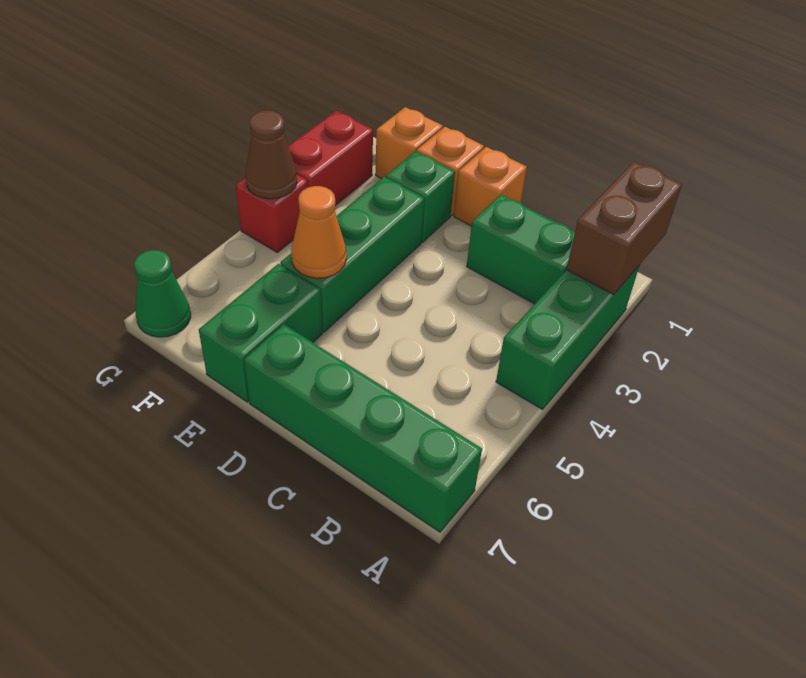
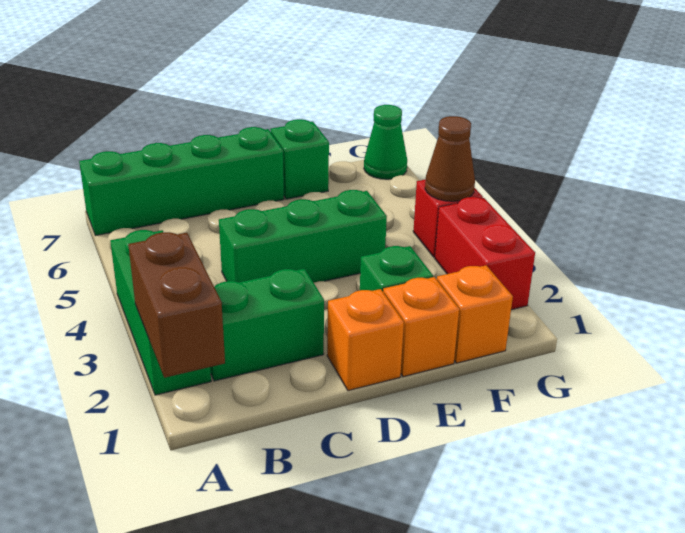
green 1x3 brick [280,177,424,332] -> green 1x3 brick turned to [219,190,387,283]
orange 1x1 cone [291,186,346,278] -> none
green 1x2 brick [199,264,322,402] -> green 1x1 brick [270,119,329,199]

